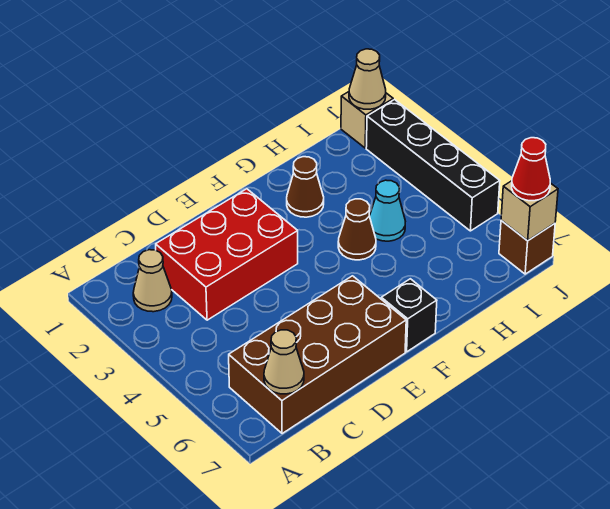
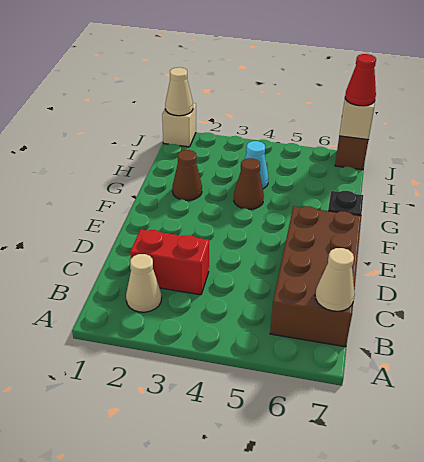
red 2x3 brick [156,189,298,320] -> red 1x2 brick [130,229,209,295]
black 1x4 brick [366,100,500,231] -> none

